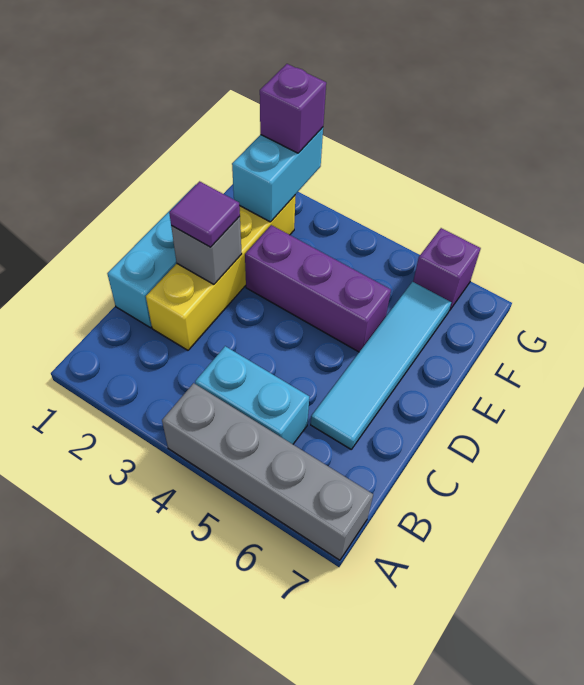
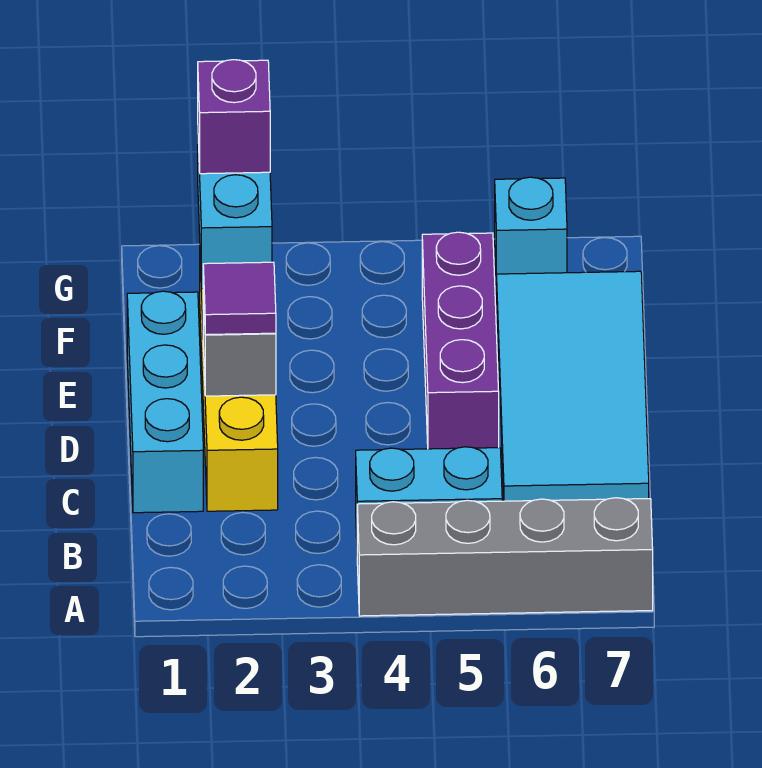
cyan 1x4 tile [311,282,451,449] -> cyan 2x4 tile [497,271,649,501]
purple 1x3 brick [245,225,391,352] -> purple 1x3 brick turned to [422,232,499,449]
purple 1x1 brick [413,228,481,311] -> cyan 1x1 brick [495,177,567,291]

